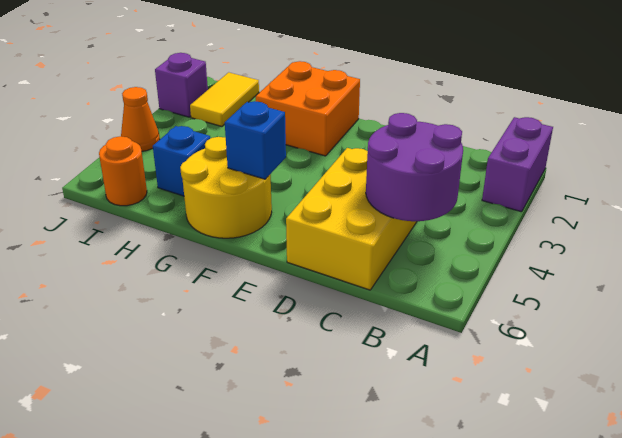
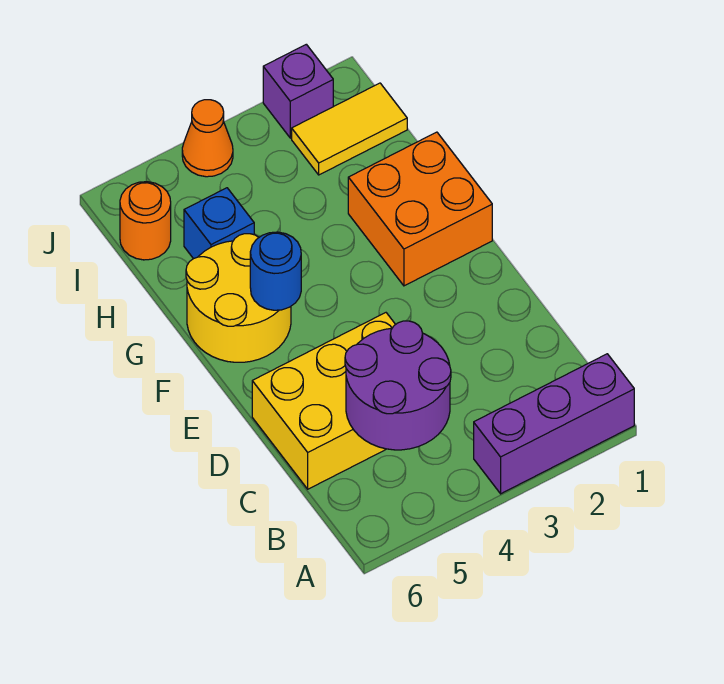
purple 1x2 brick [482,117,553,212] -> purple 1x3 brick [474,354,634,494]
blue 1x1 brick [225,101,286,179] -> blue 1x1 round brick [250,232,301,310]

